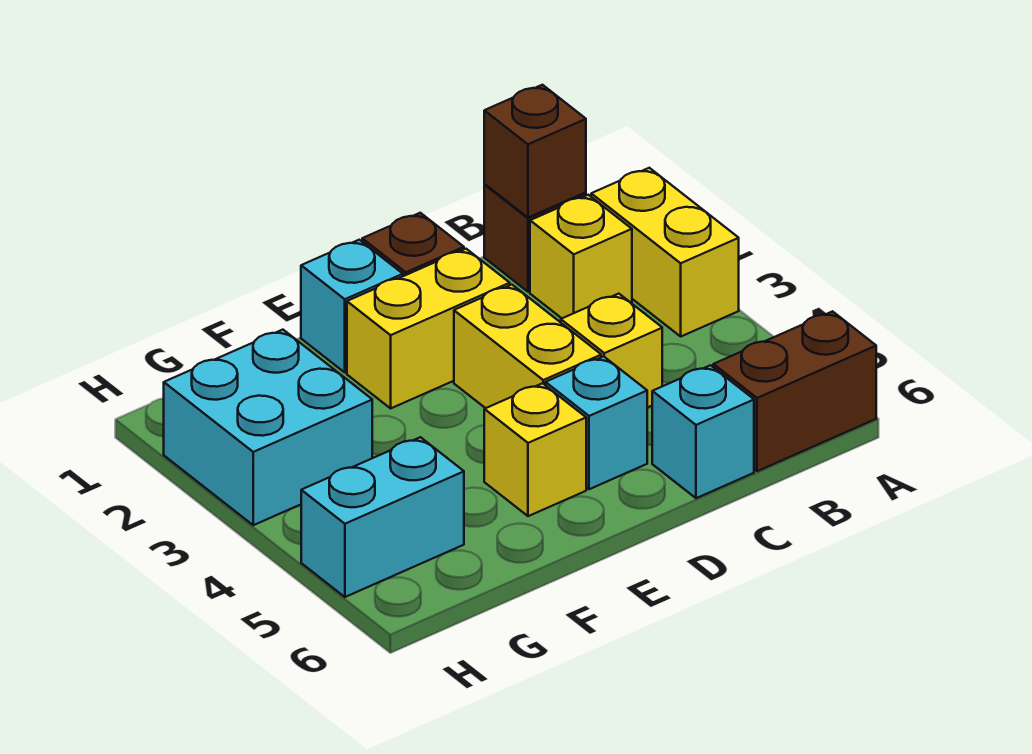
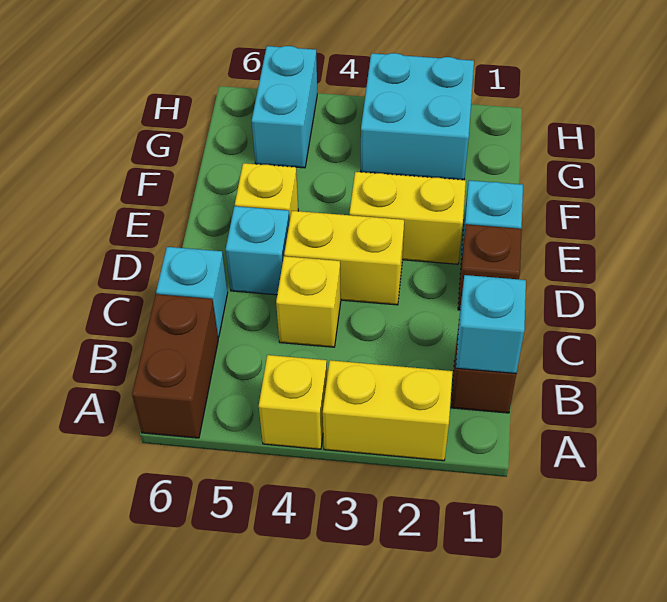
brown 1x1 brick [484,85,586,218] -> cyan 1x1 brick [456,275,526,374]
yellow 1x1 brick [530,195,632,318] -> yellow 1x1 brick moved to [259,355,327,449]
yellow 1x2 brick [347,249,510,408] -> yellow 1x2 brick turned to [349,172,466,264]

